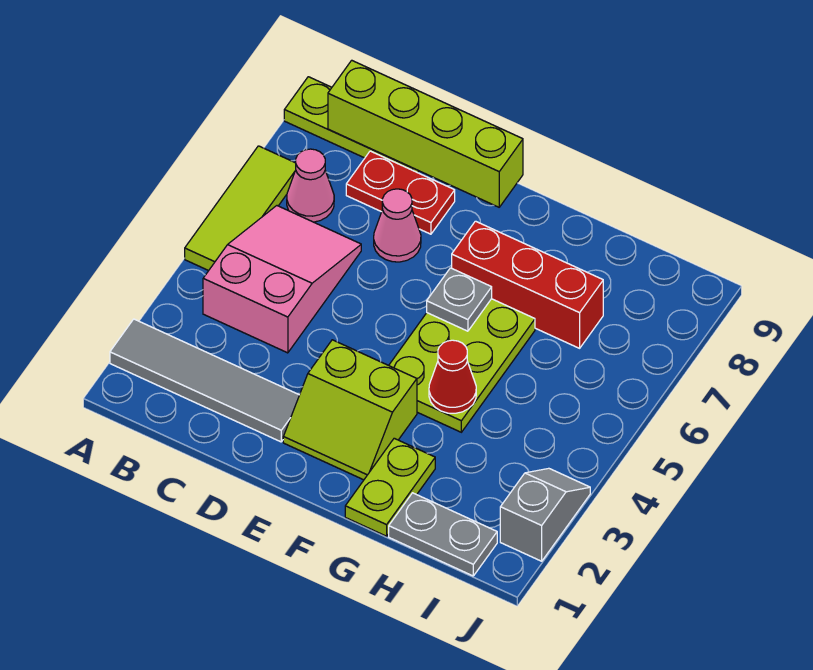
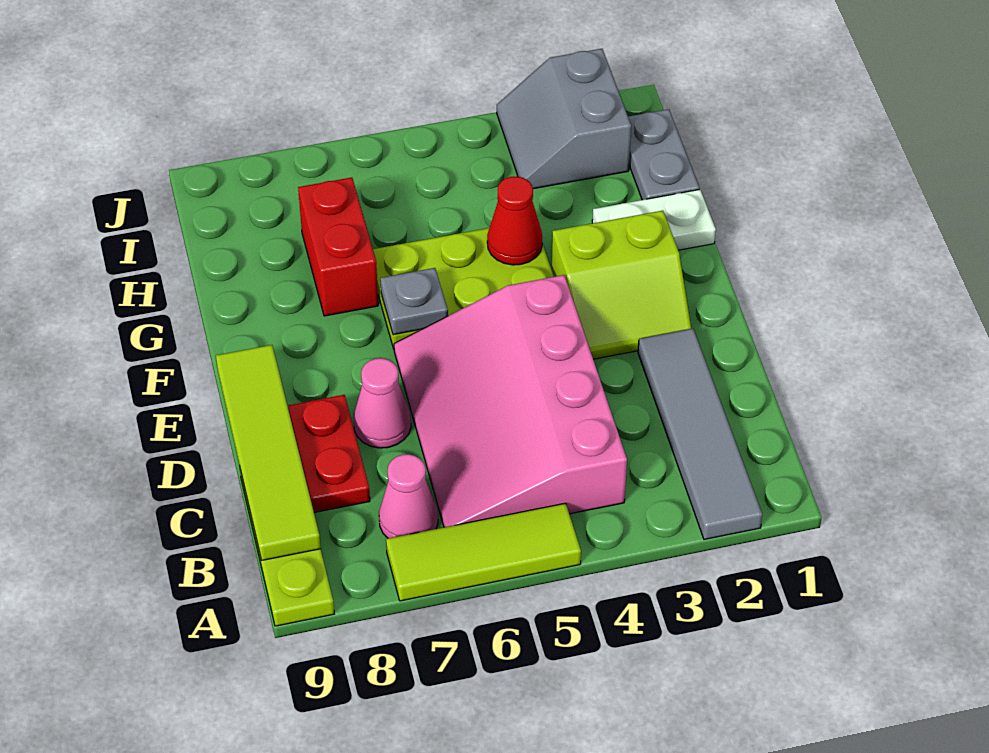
pink 2x3 slope [203,206,361,353] -> pink 3x4 slope [394,275,627,527]
lime 1x4 brick [328,60,523,207] -> lime 1x4 tile [216,345,321,561]
lime 2x2 slope [283,340,417,480] -> lime 2x2 slope turned to [552,211,691,359]
red 1x3 brick [452,221,603,348] -> red 1x2 brick [298,177,378,316]
lime 1x2 plate [345,438,435,536] -> white 1x2 plate [592,189,716,250]
grey 1x2 slope [500,468,590,561] -> grey 2x2 slope [497,49,631,189]

